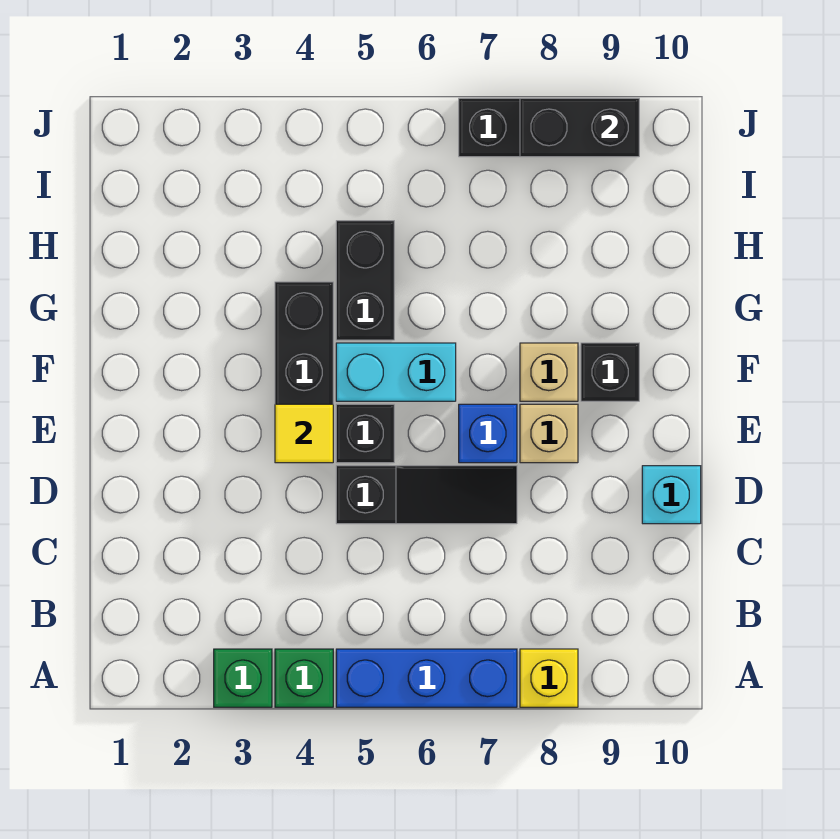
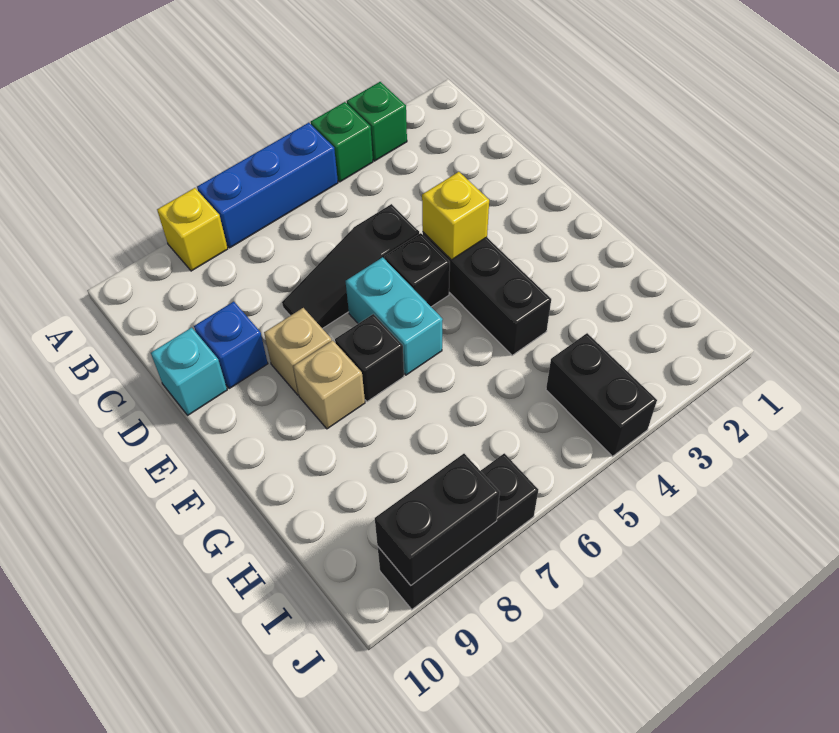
yellow 1x1 tile [275,404,333,463] -> yellow 1x1 brick [422,172,489,260]
blue 1x1 brick [459,404,517,463] -> blue 1x1 brick moved to [194,301,268,389]
cyan 1x2 brick [336,343,456,401] -> cyan 1x2 brick turned to [346,257,443,375]
black 1x1 brick [581,343,639,401] -> black 1x1 brick moved to [335,314,404,402]
black 1x2 brick [336,221,394,340] -> black 1x2 brick moved to [546,333,657,456]

